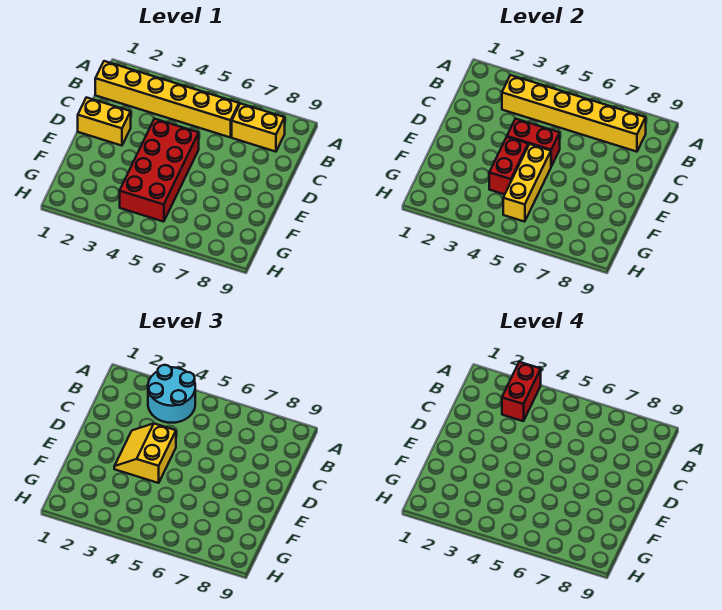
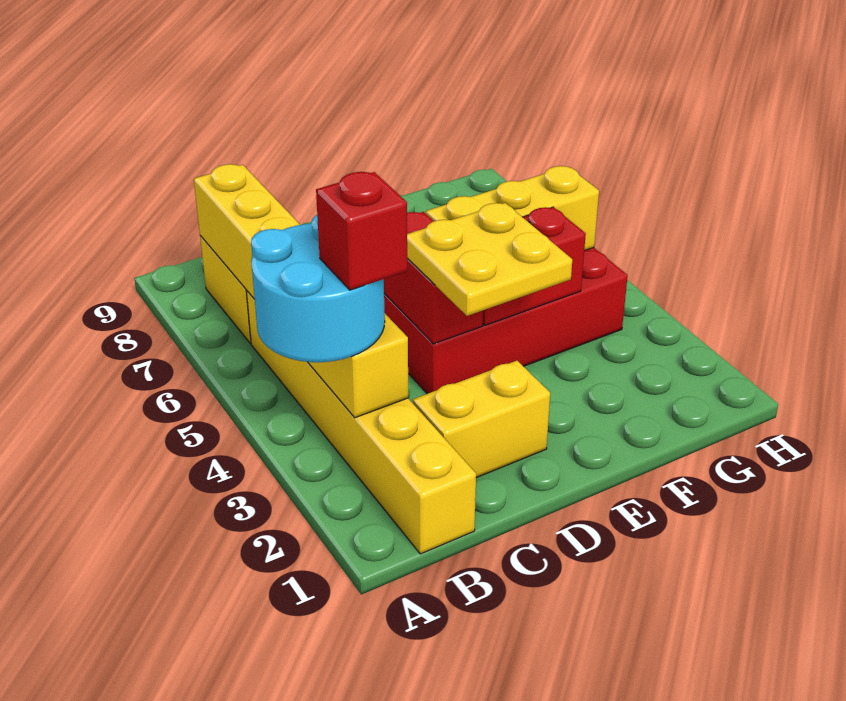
red 1x2 brick [502,362,541,421] -> red 1x1 brick [316,172,407,290]
yellow 1x2 brick [78,97,131,146] -> yellow 1x2 brick turned to [413,361,550,478]
yellow 2x2 slope [114,424,176,483] -> yellow 2x2 plate [407,203,572,316]

